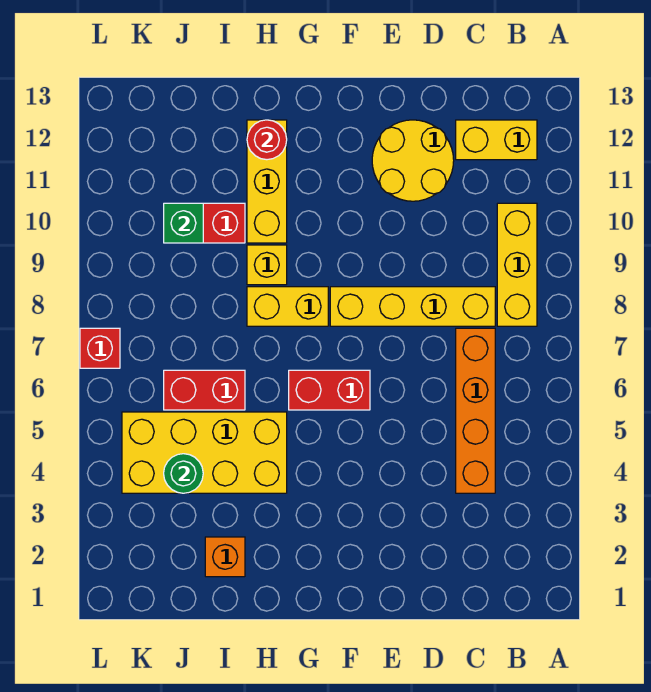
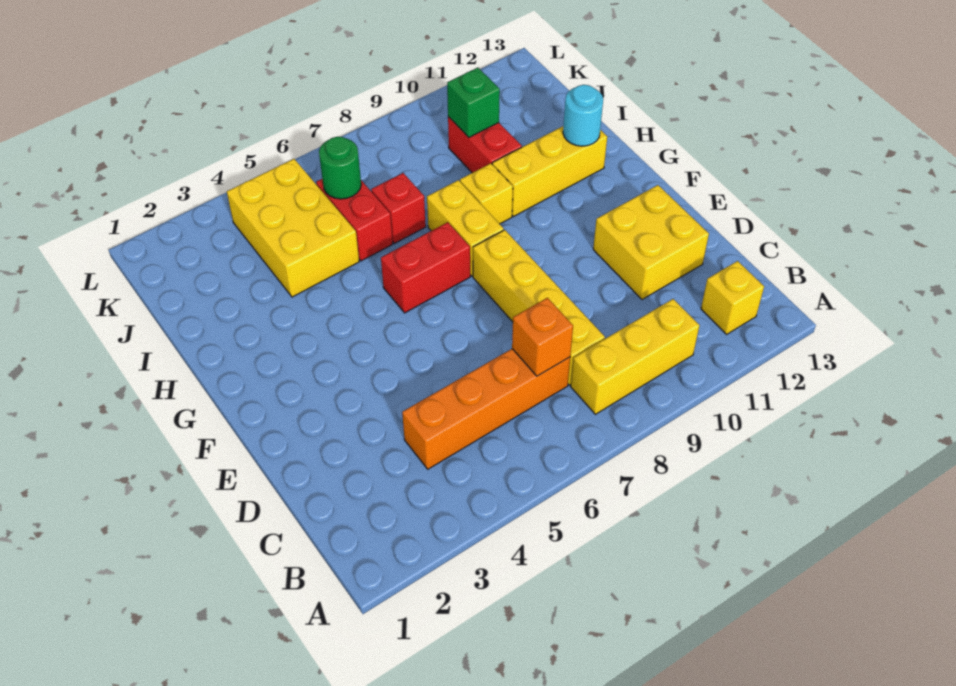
yellow 1x2 brick [456,120,537,160] -> yellow 1x1 brick [701,261,764,334]
yellow 2x2 round brick [372,120,454,201] -> yellow 2x2 brick [593,185,709,299]
red 1x2 brick [289,370,370,410] -> red 1x2 brick turned to [381,222,470,313]
yellow 2x4 brick [122,412,287,493] -> yellow 2x3 brick [227,159,359,297]
red 1x1 round brick [247,120,287,160] -> cyan 1x1 round brick [563,85,603,146]
orange 1x1 brick [205,537,245,577] -> orange 1x1 brick moved to [512,298,573,376]
green 1x1 round brick [164,454,203,493] -> green 1x1 round brick moved to [319,137,361,199]
red 1x1 brick [80,328,120,368] -> red 1x1 brick moved to [371,173,426,243]

